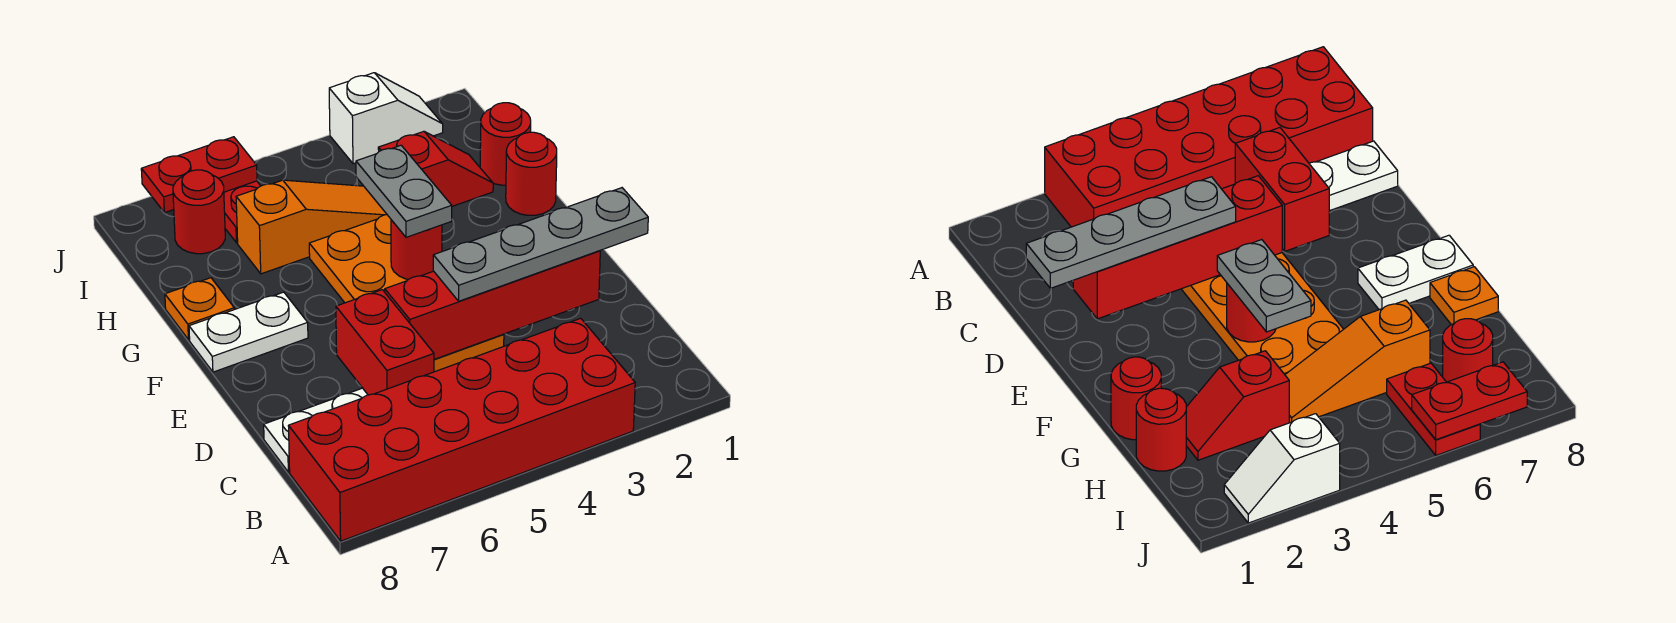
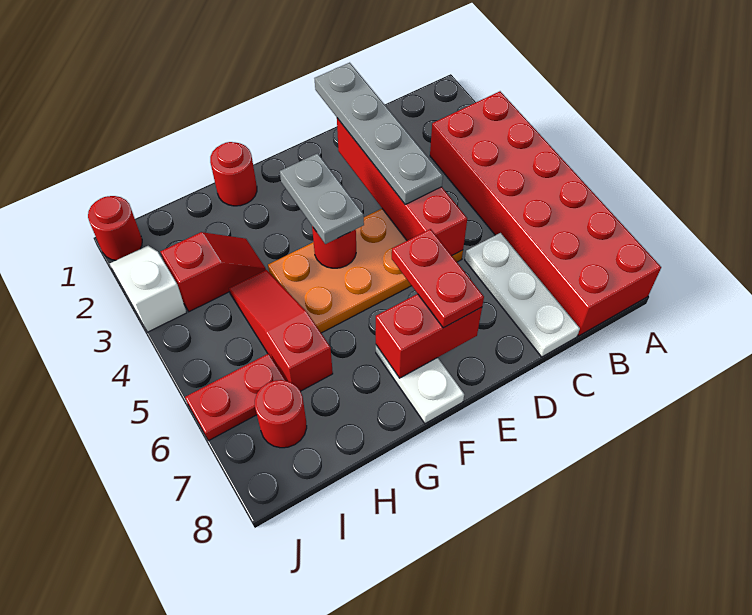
red 1x2 brick [336,290,434,395] -> red 1x2 brick moved to [376,294,482,378]
grey 1x2 plate [356,145,452,237] -> grey 1x2 plate turned to [280,153,364,244]
orange 1x1 plate [165,278,234,340] -> none
red 1x1 round brick [480,103,531,185] -> red 1x1 round brick moved to [88,196,142,260]
red 1x2 slope [378,131,493,206] -> red 1x2 slope turned to [160,232,266,312]
orange 1x3 slope [236,180,387,274] -> red 1x3 slope [229,270,333,391]
red 1x2 plate [141,137,257,213] -> red 1x2 plate moved to [392,229,484,328]

